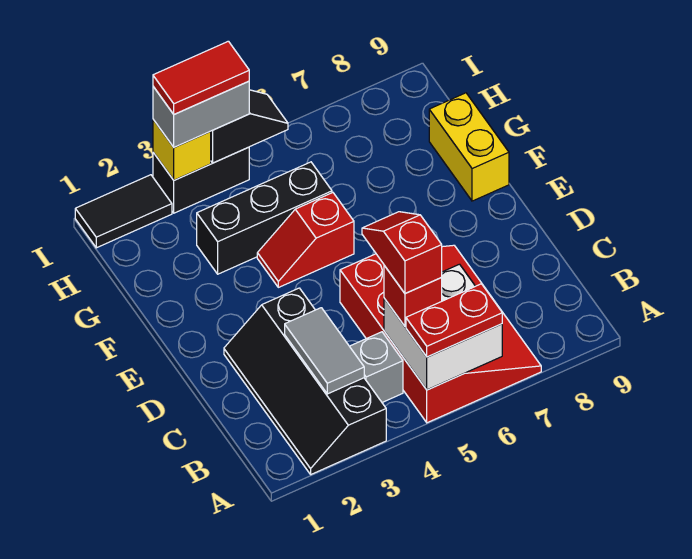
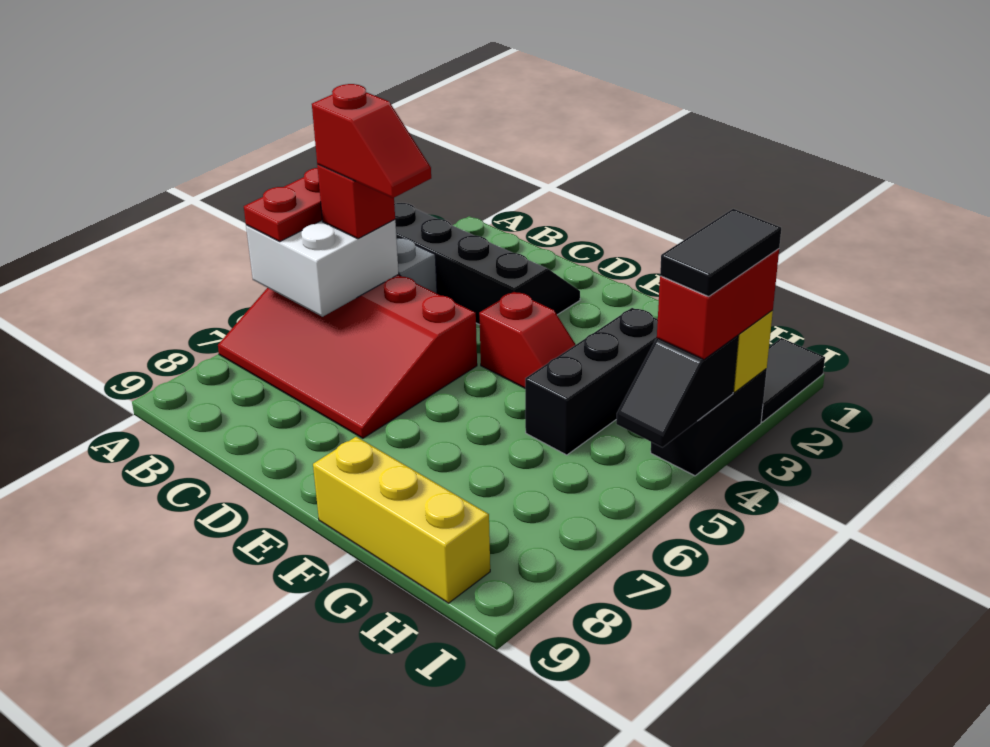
grey 1x2 tile [285,308,364,394] -> none
red 1x2 slope [257,193,354,287] -> red 1x2 slope turned to [479,292,576,388]
yellow 1x2 brick [429,93,509,201] -> yellow 1x3 brick [313,437,490,603]
grey 1x2 brick [153,81,249,147] -> red 1x2 brick [657,249,779,360]
red 1x2 tile [153,41,249,114] -> black 1x2 tile [660,209,781,296]

